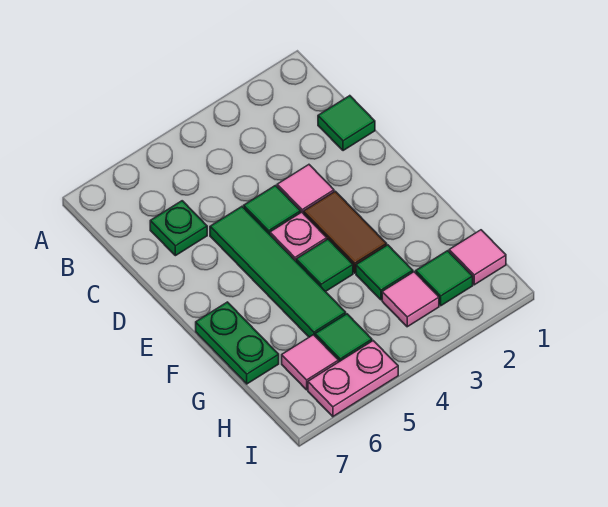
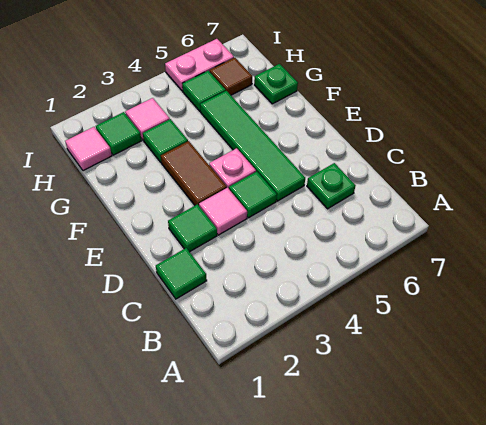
green 1x1 tile [296,239,353,292] -> green 1x1 tile moved to [168,204,217,252]
green 1x2 plate [196,302,279,384] -> green 1x1 plate [254,64,298,104]
pink 1x1 tile [282,335,339,390] -> brown 1x1 tile [210,58,252,95]

